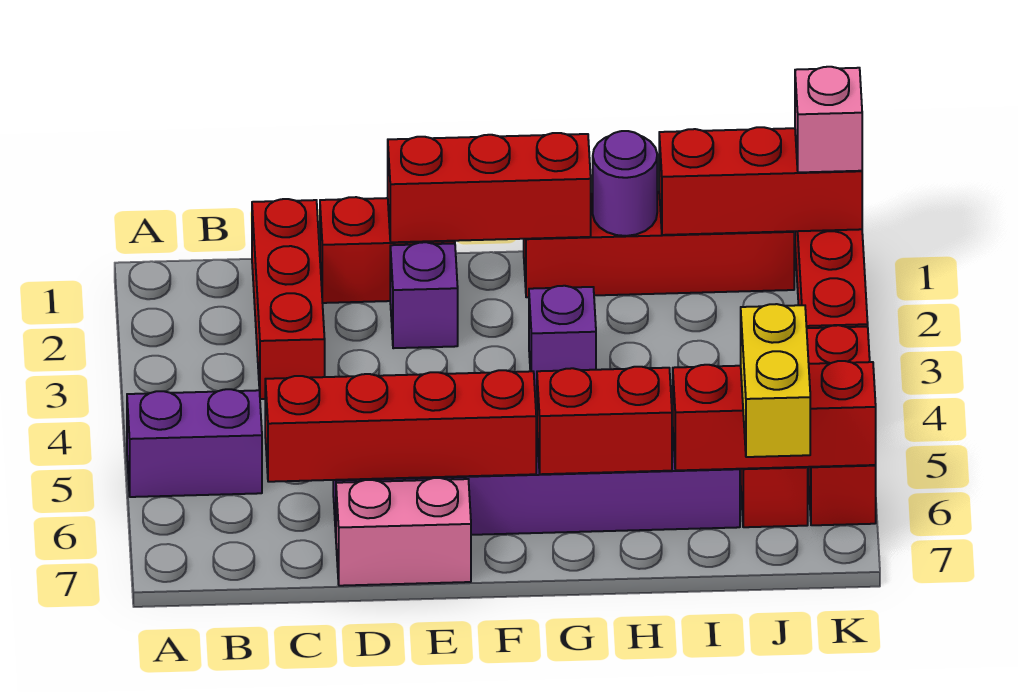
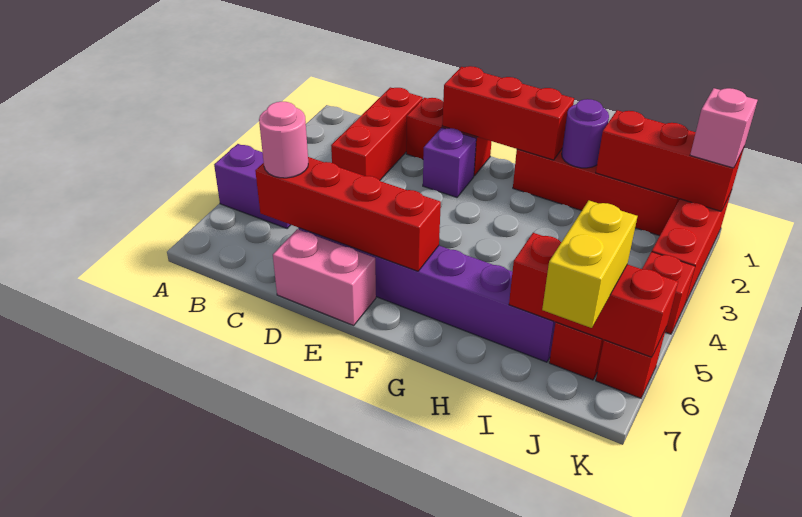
none -> pink 1x1 round brick [259,101,308,178]
purple 1x1 brick [529,286,596,391] -> none
red 1x2 brick [537,367,672,474] -> none

